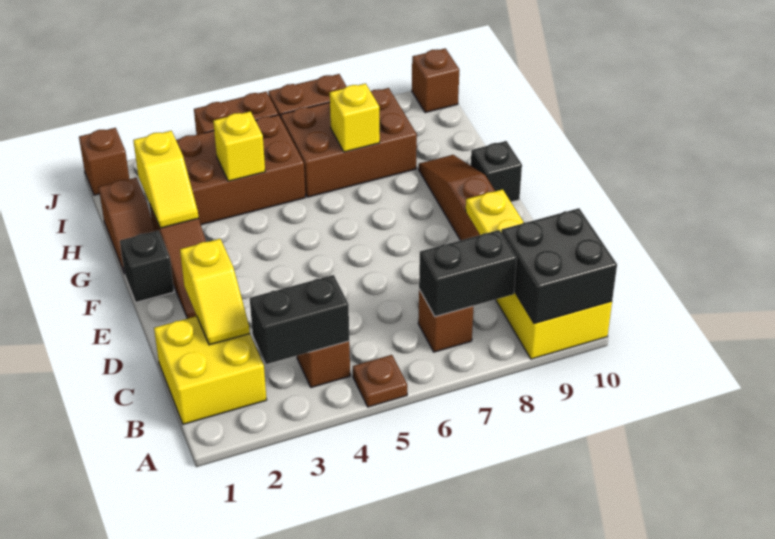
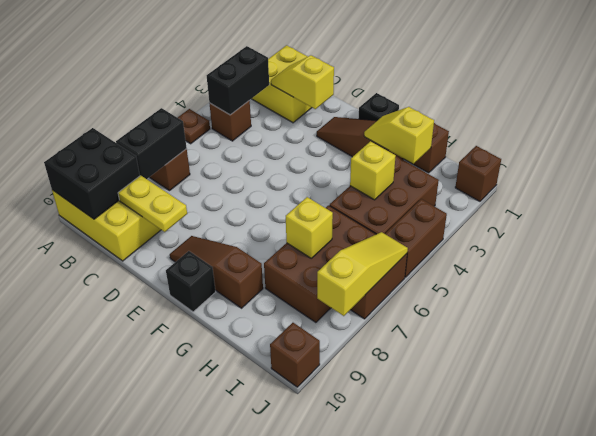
brown 1x3 slope [419,155,495,240] -> brown 1x3 slope turned to [170,236,263,308]
none -> yellow 1x3 slope [317,232,408,316]

